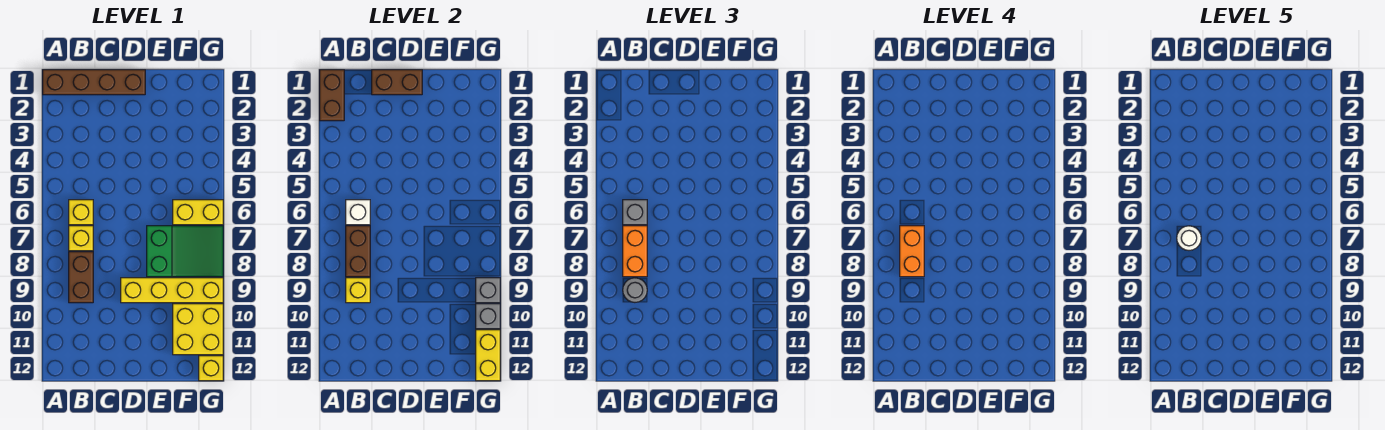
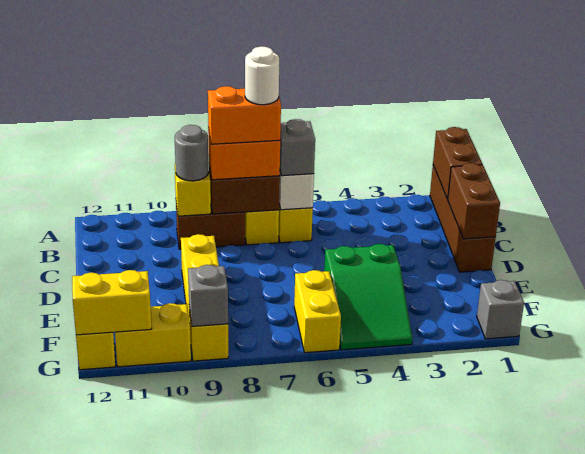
brown 1x2 brick [320,70,344,121] -> brown 1x2 brick turned to [433,127,483,199]
green 2x3 slope [147,226,223,277] -> green 2x3 slope moved to [324,244,412,350]
yellow 2x2 brick [173,304,223,355] -> yellow 1x2 brick [115,303,191,367]
grey 1x1 brick [476,304,500,329] -> grey 1x1 brick moved to [477,280,524,339]

